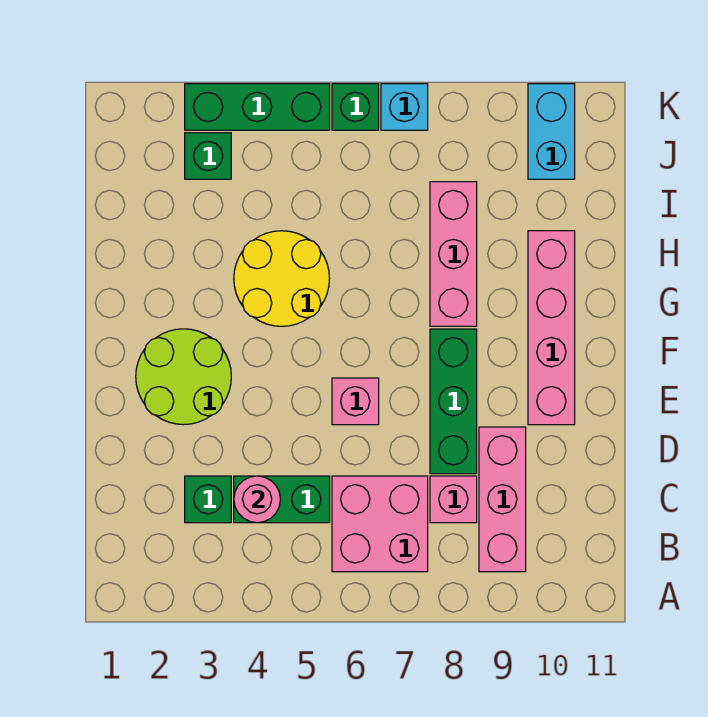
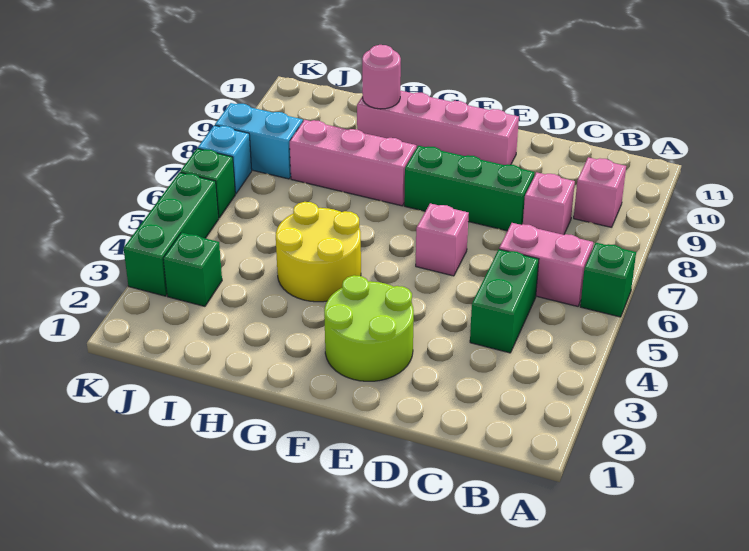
pink 2x2 brick [332,476,428,572] -> pink 1x2 brick [499,223,593,306]
pink 1x3 brick [479,427,526,572] -> pink 1x1 brick [574,157,626,227]
green 1x1 brick [185,476,231,523] -> green 1x1 brick moved to [580,243,636,317]
pink 1x1 round brick [234,476,280,523] -> pink 1x1 round brick moved to [362,45,401,109]
cyan 1x2 brick [528,84,575,179] -> cyan 1x2 brick moved to [215,103,303,179]

